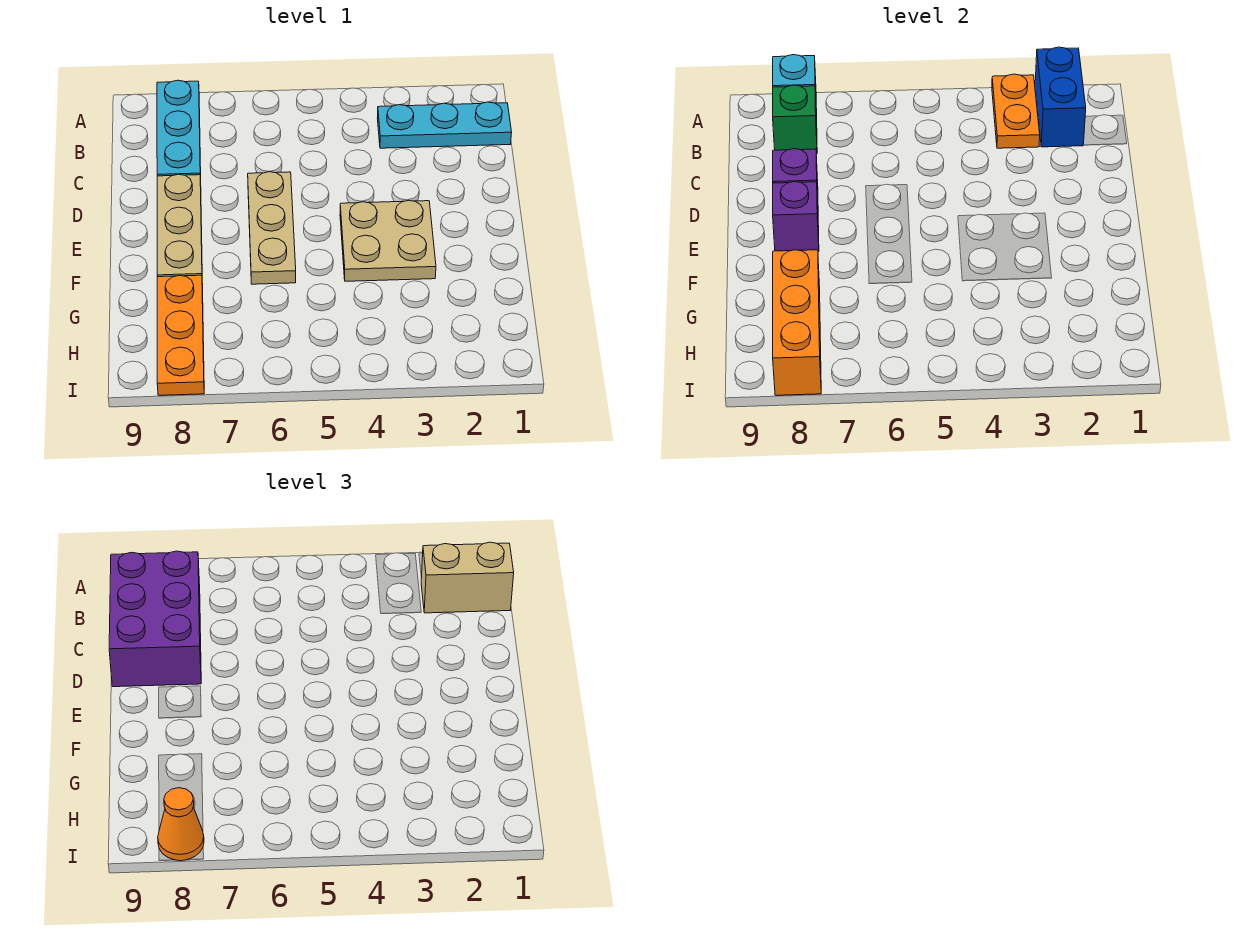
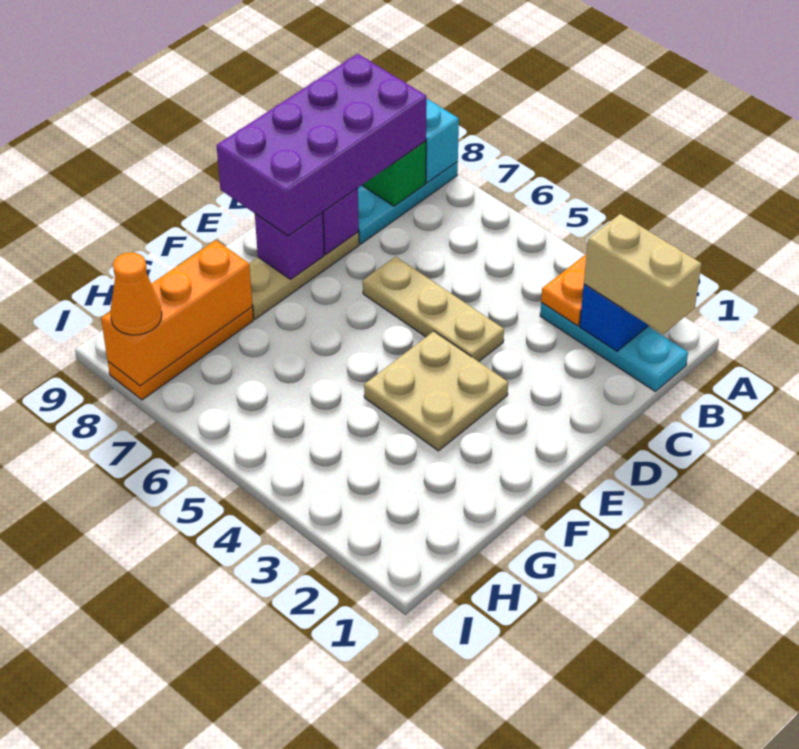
purple 2x3 brick [109,551,201,687] -> purple 2x4 brick [217,54,427,236]
tan 1x3 plate [248,172,296,284] -> tan 1x3 plate turned to [363,257,504,362]

